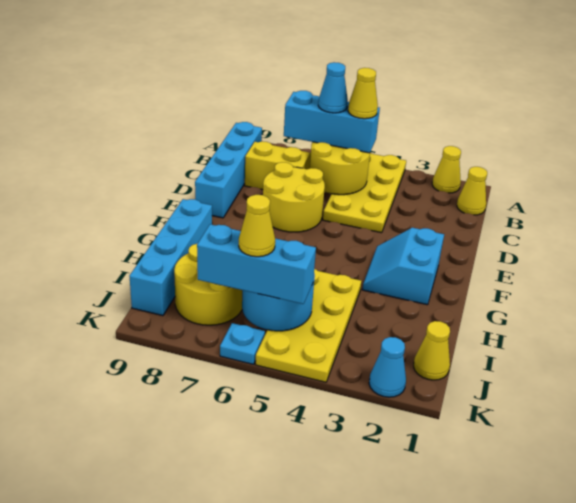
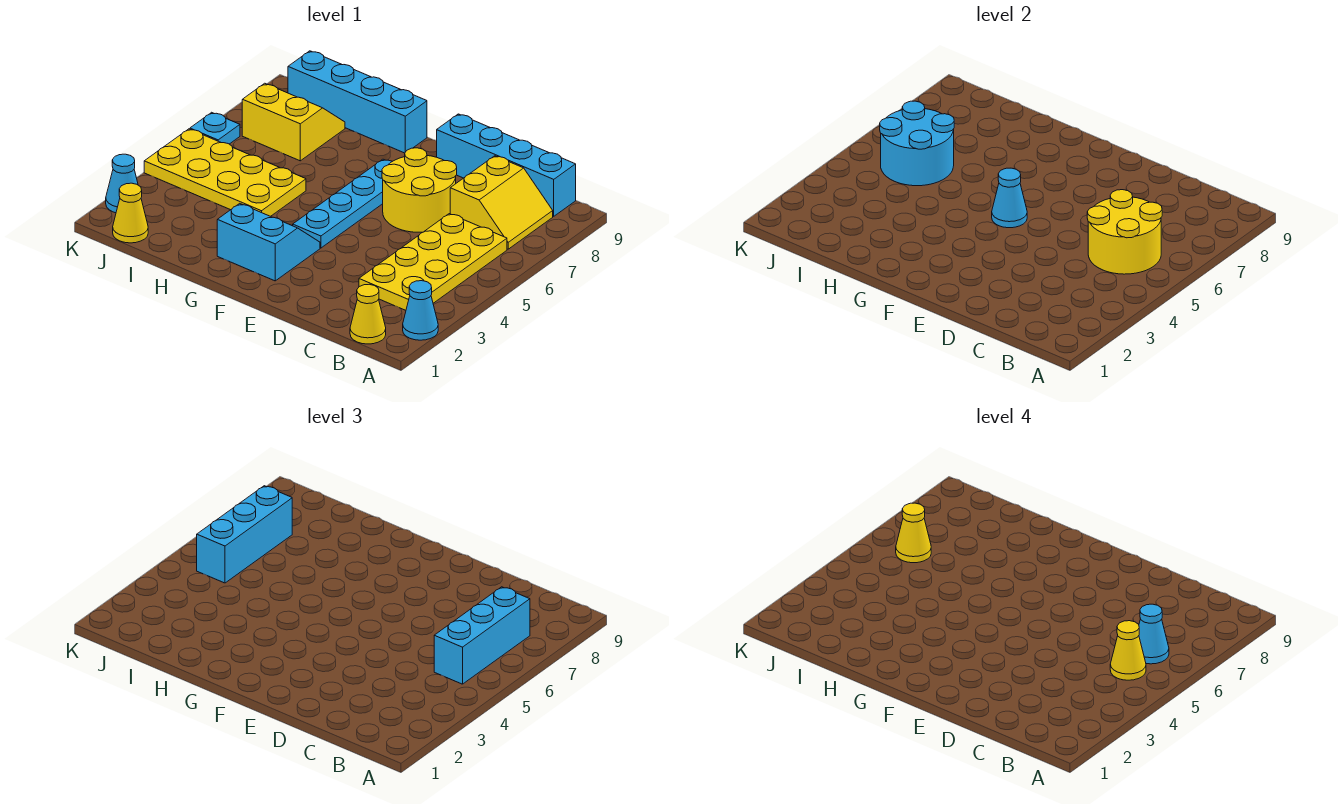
yellow 1x1 cone [432,146,461,193] -> cyan 1x1 cone [403,281,438,340]
yellow 2x4 plate [323,153,406,233] -> yellow 2x4 plate turned to [359,214,507,310]
none -> cyan 1x4 plate [293,159,392,248]
none -> cyan 1x1 cone [992,168,1027,228]
yellow 2x2 round brick [174,244,242,325] -> yellow 2x2 slope [242,83,345,161]

